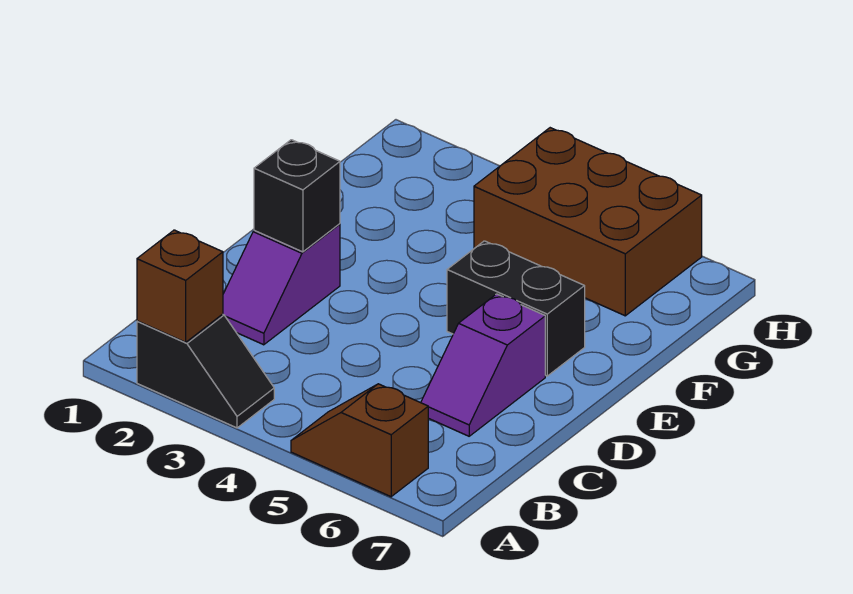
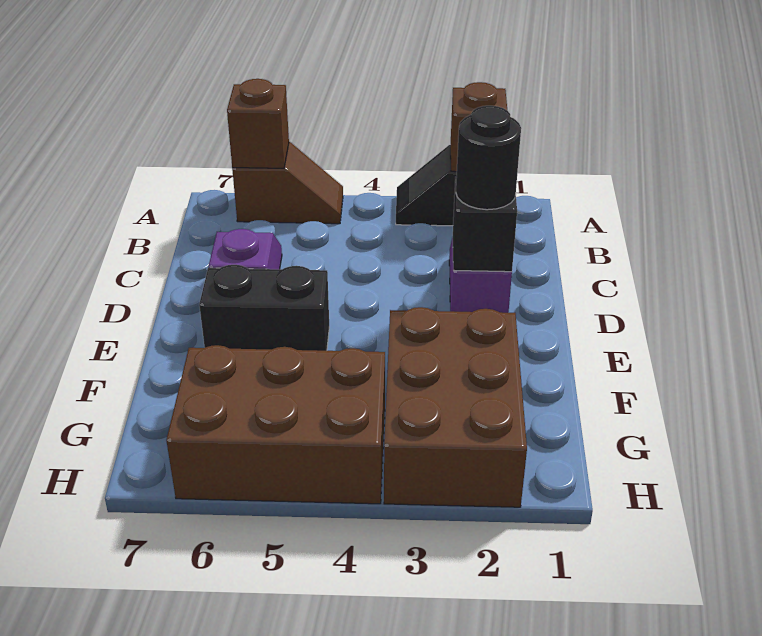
none -> brown 1x1 brick [227,79,289,168]
none -> black 1x1 round brick [456,106,521,210]
none -> brown 2x3 brick [384,307,527,507]

